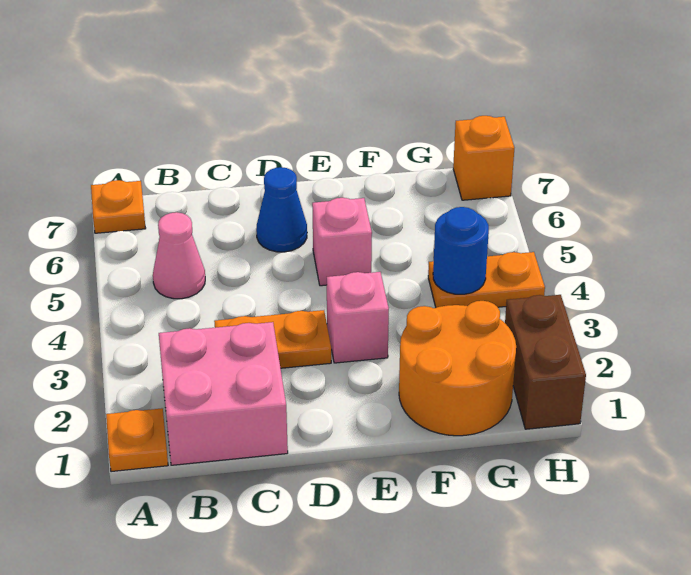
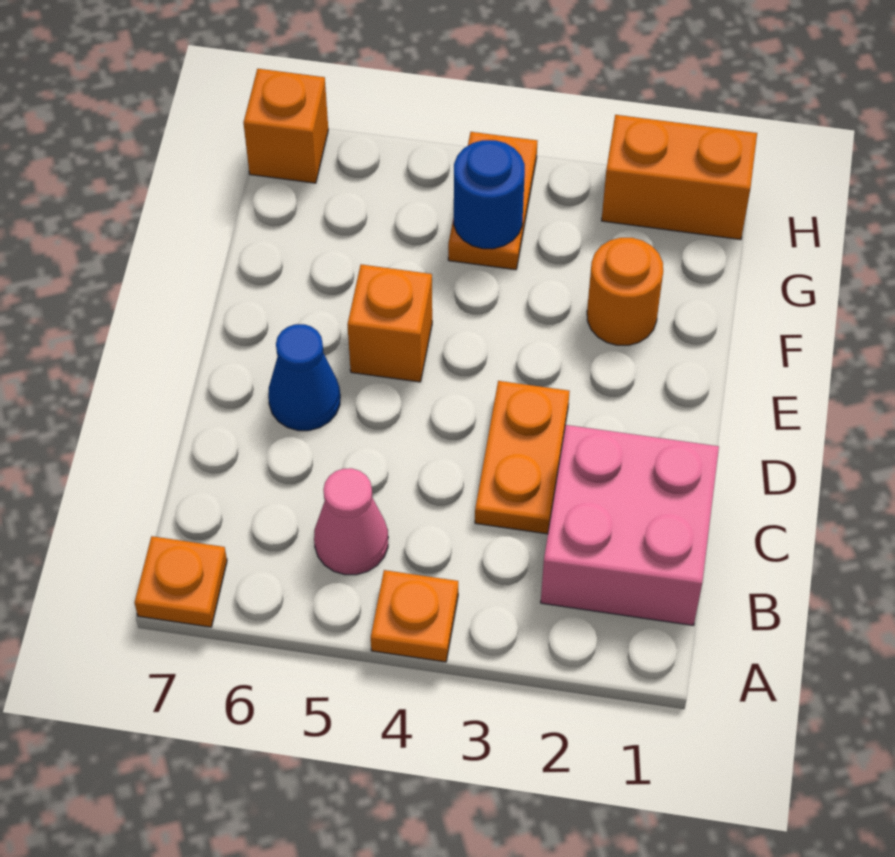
orange 1x1 plate [106,408,168,472] -> orange 1x1 plate moved to [371,570,458,662]
pink 1x1 brick [327,272,389,363] -> none
pink 1x1 brick [312,198,372,286] -> orange 1x1 brick [347,264,432,382]
orange 2x2 round brick [399,301,516,436] -> orange 1x1 round brick [587,238,663,345]
brown 1x2 brick [505,295,586,429] -> orange 1x2 brick [602,115,757,240]

